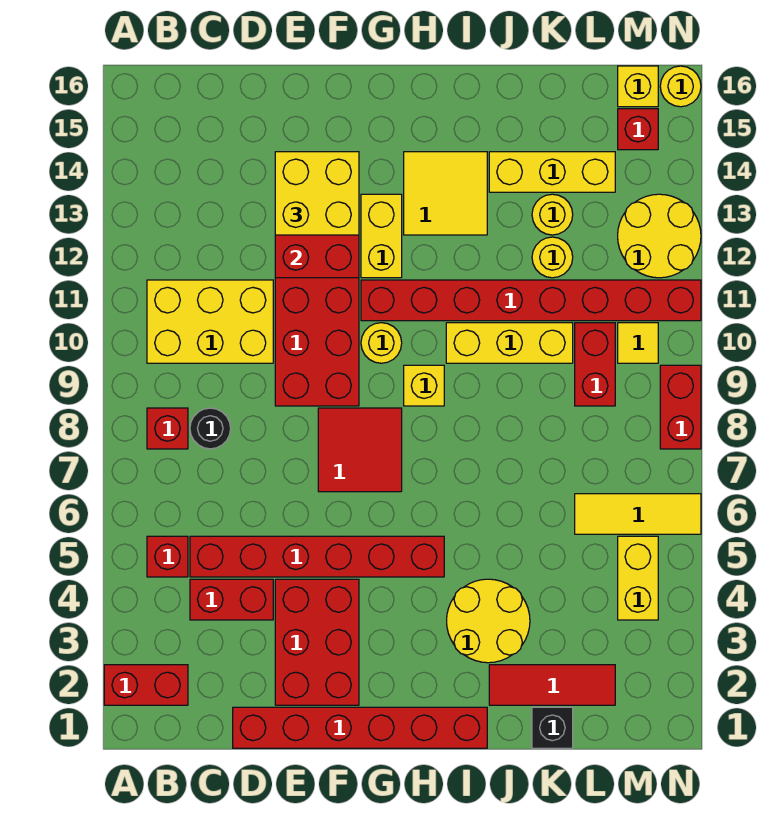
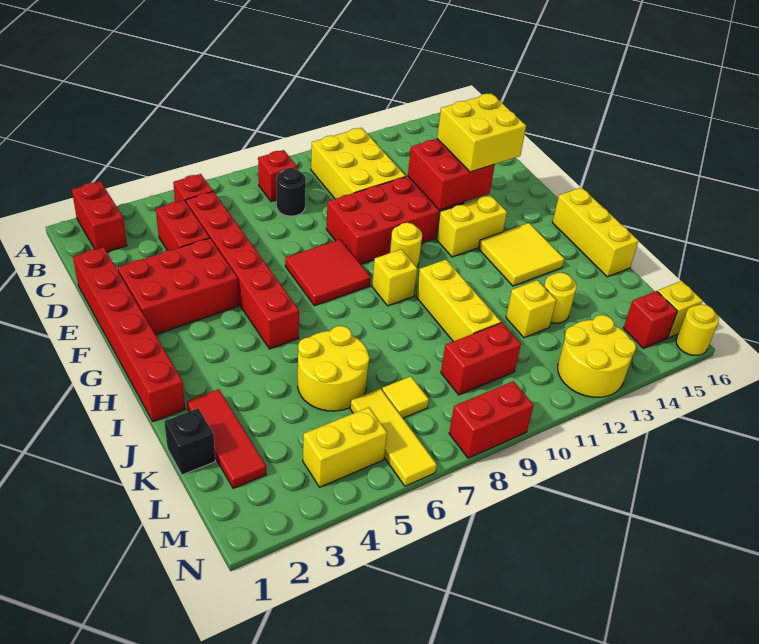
red 1x8 brick [361,280,701,321] -> none
yellow 2x2 round brick [447,579,530,663] -> yellow 2x2 round brick moved to [298,326,369,411]
yellow 1x3 brick [489,152,615,192] -> yellow 1x3 brick moved to [552,187,638,277]
yellow 1x1 round brick [532,237,573,278] -> yellow 1x1 brick [506,280,556,338]
yellow 1x1 tile [618,323,658,363] -> yellow 1x1 tile moved to [382,376,429,418]

